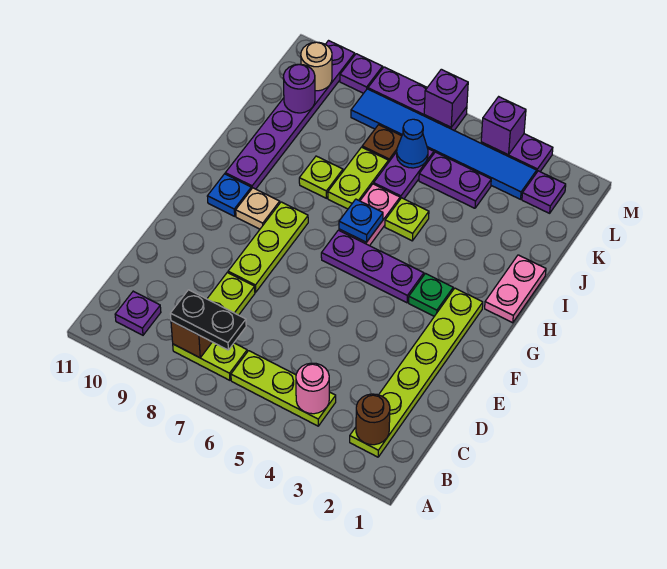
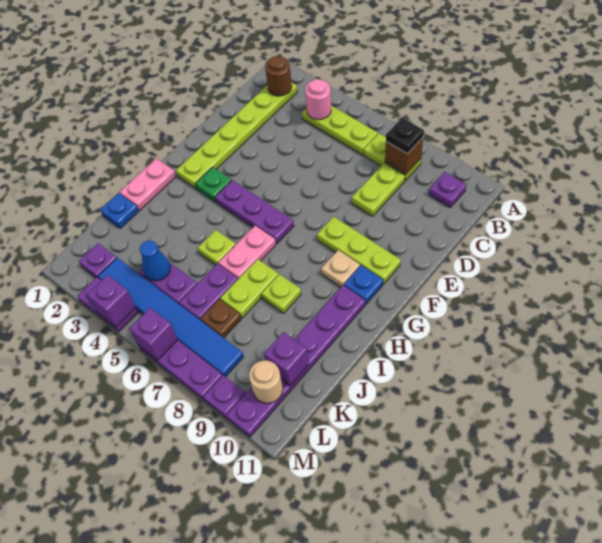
black 1x2 plate [170,290,246,350] -> black 1x1 plate [386,118,424,154]
lime 1x3 plate [228,202,308,292] -> lime 1x3 plate turned to [317,217,401,284]
blue 1x1 plate [339,199,383,242] -> blue 1x1 plate moved to [100,193,139,228]
blue 1x1 cone [397,119,428,168] -> blue 1x1 cone moved to [140,241,170,281]
purple 1x1 round brick [283,64,315,113] -> purple 1x1 brick [264,332,309,386]

